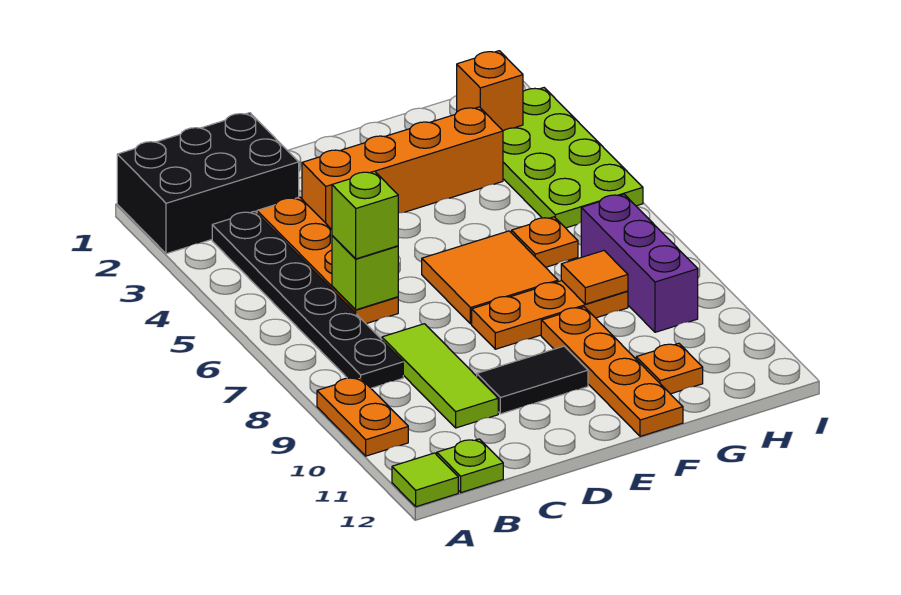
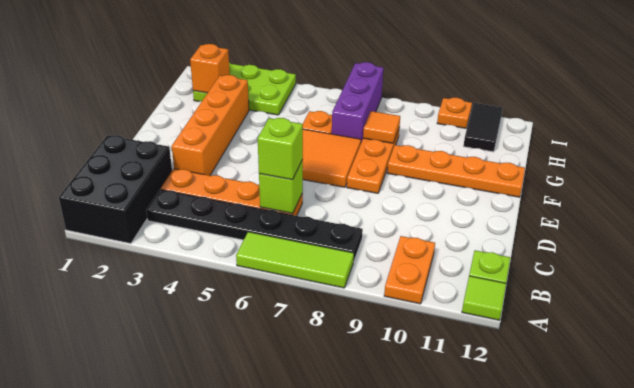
orange 1x2 plate [317,377,408,456] -> orange 1x2 plate turned to [384,236,435,304]
lime 1x3 tile [382,324,498,428] -> lime 1x3 tile moved to [236,232,354,288]
black 1x2 tile [477,346,588,414] -> black 1x2 tile moved to [464,103,503,152]
orange 1x1 plate [636,343,703,394] -> orange 1x1 plate moved to [437,98,472,128]
lime 2x4 plate [503,88,643,228] -> lime 2x3 plate [193,63,296,115]
purple 1x3 brick [581,194,698,332] -> purple 1x3 brick turned to [332,62,384,142]

